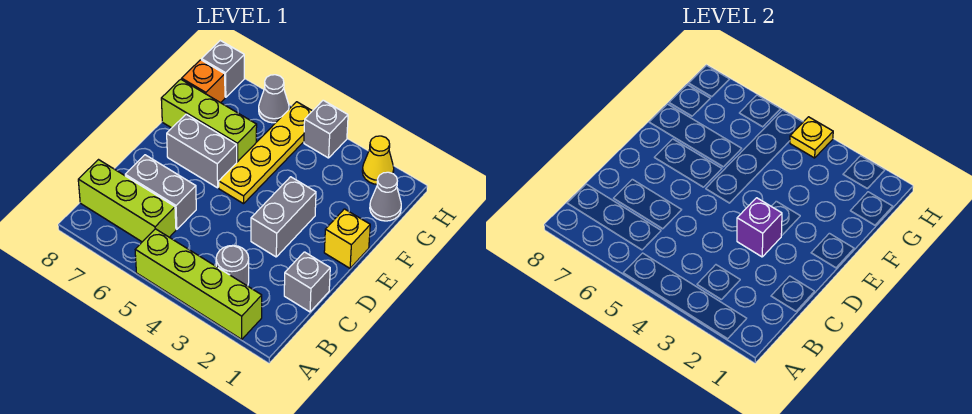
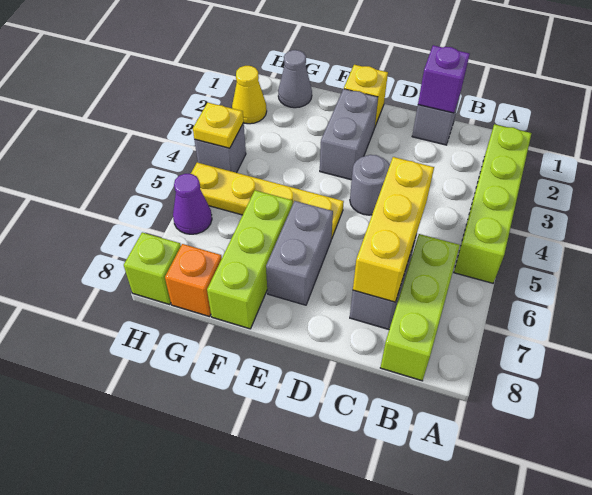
grey 1x1 round brick [216,245,249,286] -> grey 1x1 round brick moved to [350,155,390,215]
none -> yellow 1x3 brick [353,157,434,302]
grey 1x2 brick [251,177,316,257] -> grey 1x2 brick turned to [320,89,378,180]
purple 1x1 brick [737,198,782,257] -> purple 1x1 brick moved to [418,45,470,113]
grey 1x1 cone [259,75,289,123] -> purple 1x1 cone [173,174,212,234]
grey 1x1 brick [201,41,244,97] -> lime 1x1 brick [124,232,181,304]

